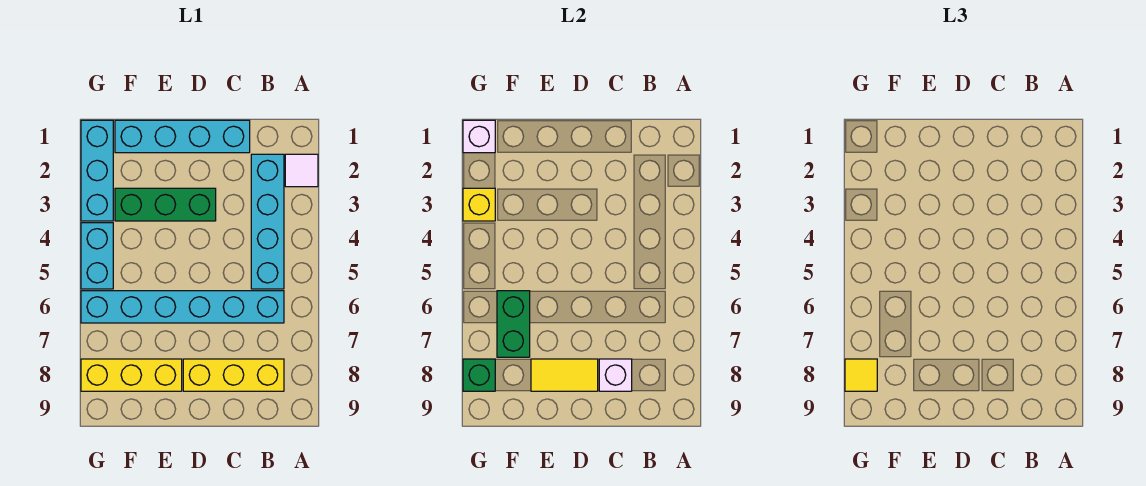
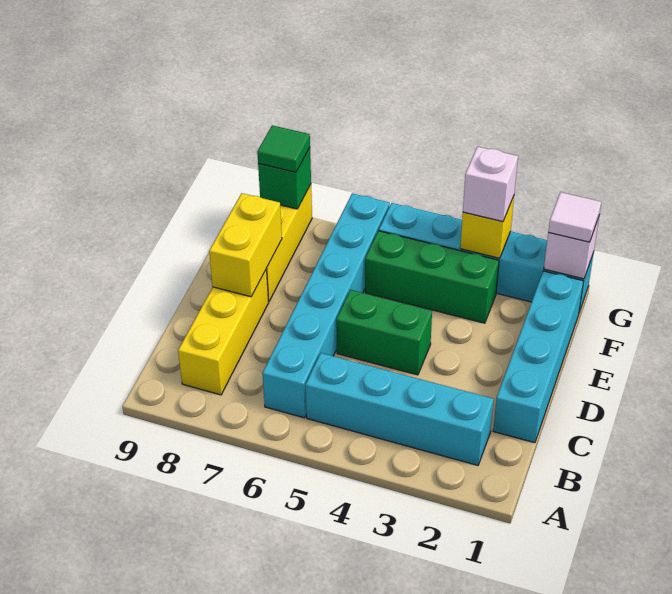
white 1x1 tile [285,154,318,187] -> white 1x1 tile moved to [548,192,601,242]
white 1x1 brick [599,359,632,391] -> white 1x1 brick moved to [463,147,518,222]
green 1x3 brick [115,188,216,221] -> green 1x3 brick turned to [365,231,499,323]
yellow 1x2 tile [531,359,598,391] -> yellow 1x2 brick [209,193,282,297]
green 1x2 brick [497,291,530,357] -> green 1x2 brick moved to [336,290,432,375]
yellow 1x1 tile [845,359,877,391] -> green 1x1 tile [257,125,310,172]

